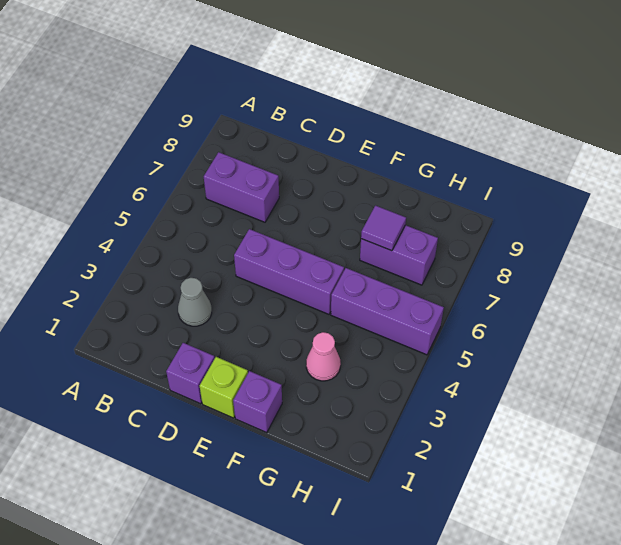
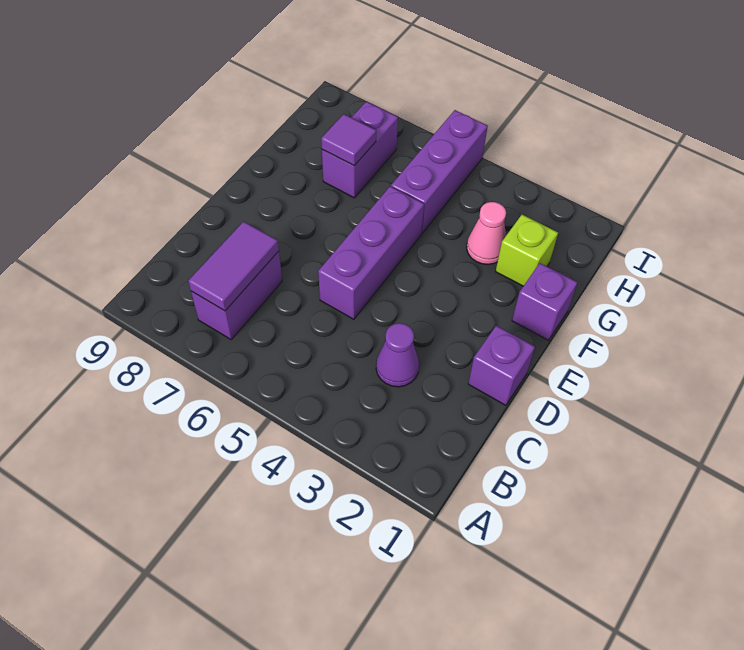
none -> purple 1x2 tile [188,222,279,311]
grey 1x1 cone [178,278,212,326] -> purple 1x1 cone [376,323,419,387]
lime 1x1 brick [200,357,248,418] -> lime 1x1 brick moved to [496,215,558,286]

